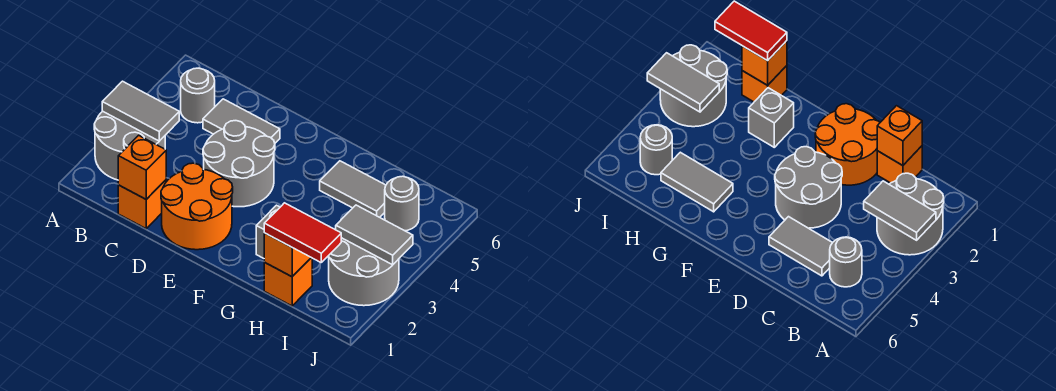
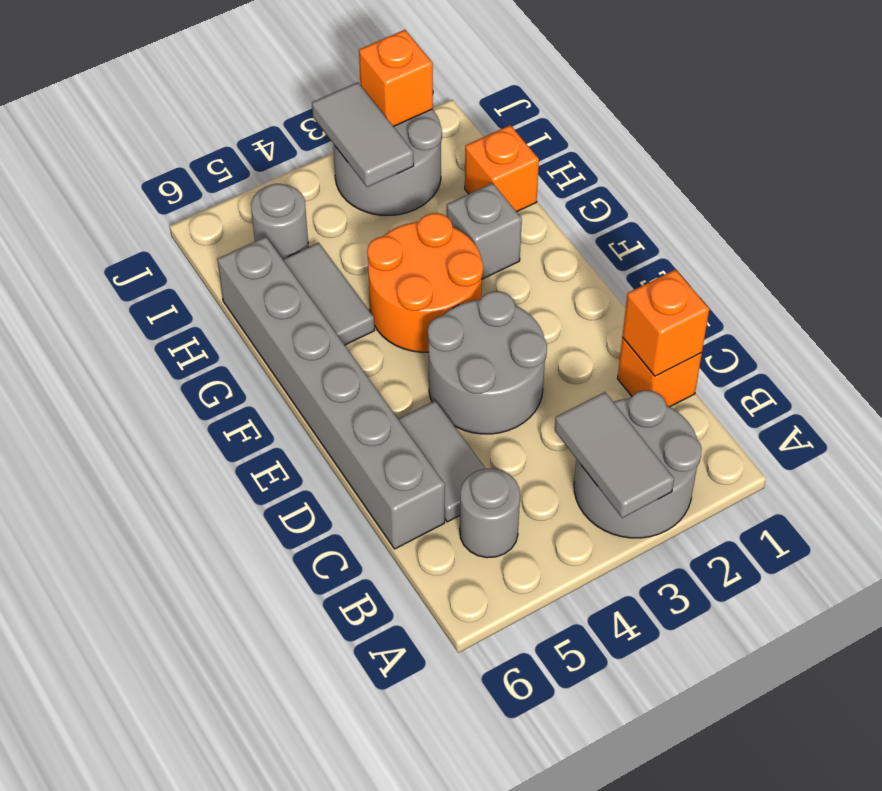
none -> grey 1x6 brick [217,237,445,549]
orange 2x2 round brick [161,163,233,250] -> orange 2x2 round brick moved to [367,213,483,352]
orange 1x1 brick [264,233,311,277] -> orange 1x1 brick moved to [359,30,433,127]
red 1x2 tile [264,203,341,262] -> none

